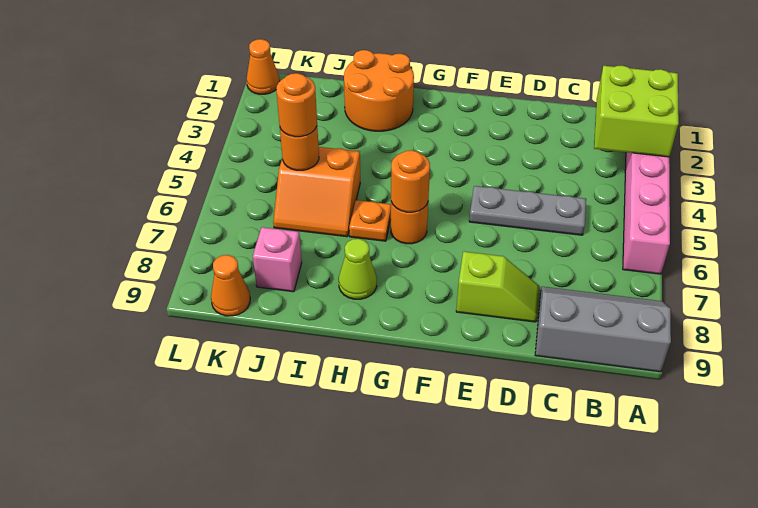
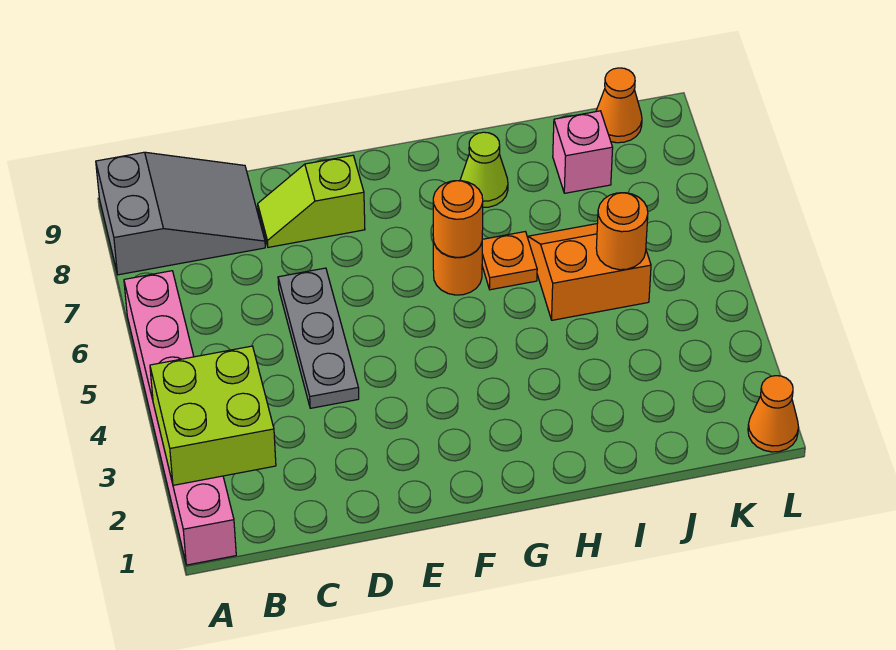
grey 2x3 slope [535,287,671,372] -> grey 2x3 slope turned to [96,152,265,275]
grey 1x3 plate [469,186,586,235] -> grey 1x3 plate turned to [278,268,359,408]
orange 2x2 round brick [344,50,414,131] -> none
orange 1x1 round brick [276,73,317,137] -> none

